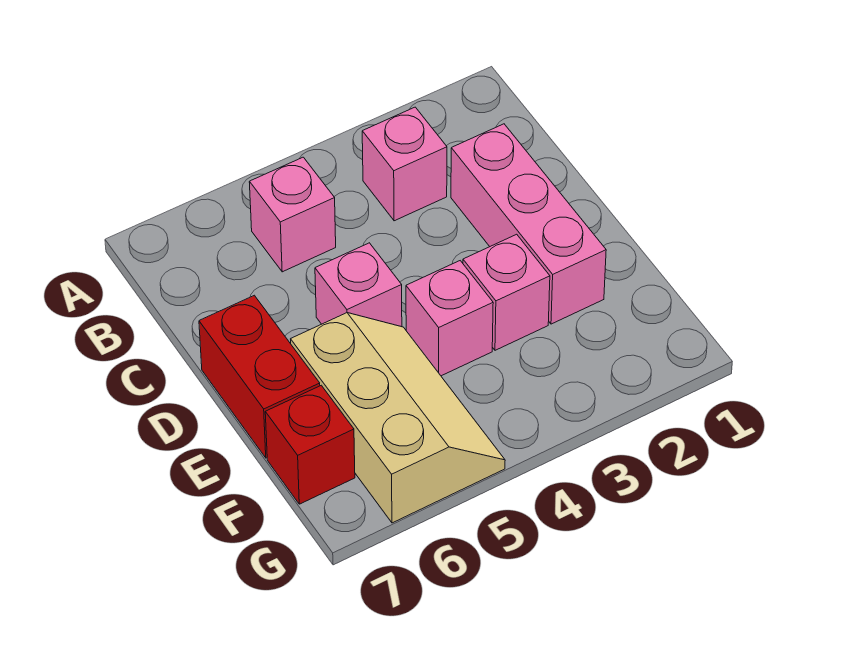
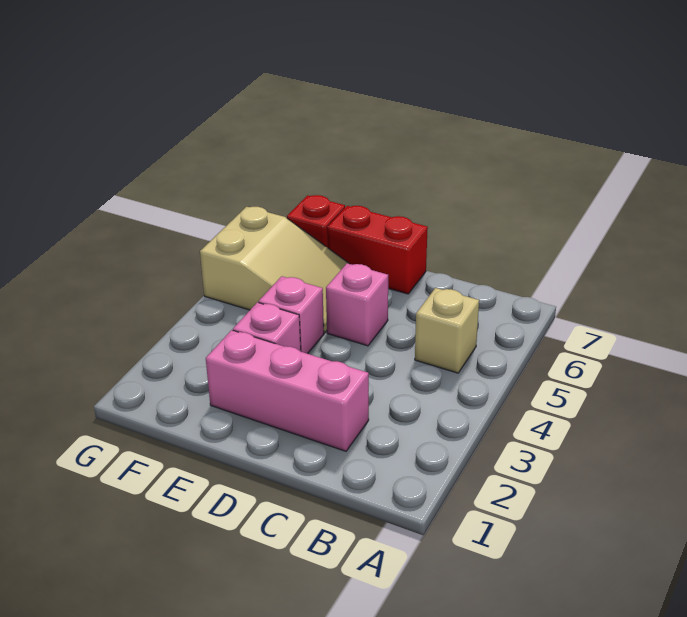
pink 1x1 brick [362,107,447,221] -> none
pink 1x1 brick [249,157,336,272] -> tan 1x1 brick [415,288,479,373]
tan 2x3 slope [291,313,505,523] -> tan 2x3 slope turned to [200,207,349,333]

